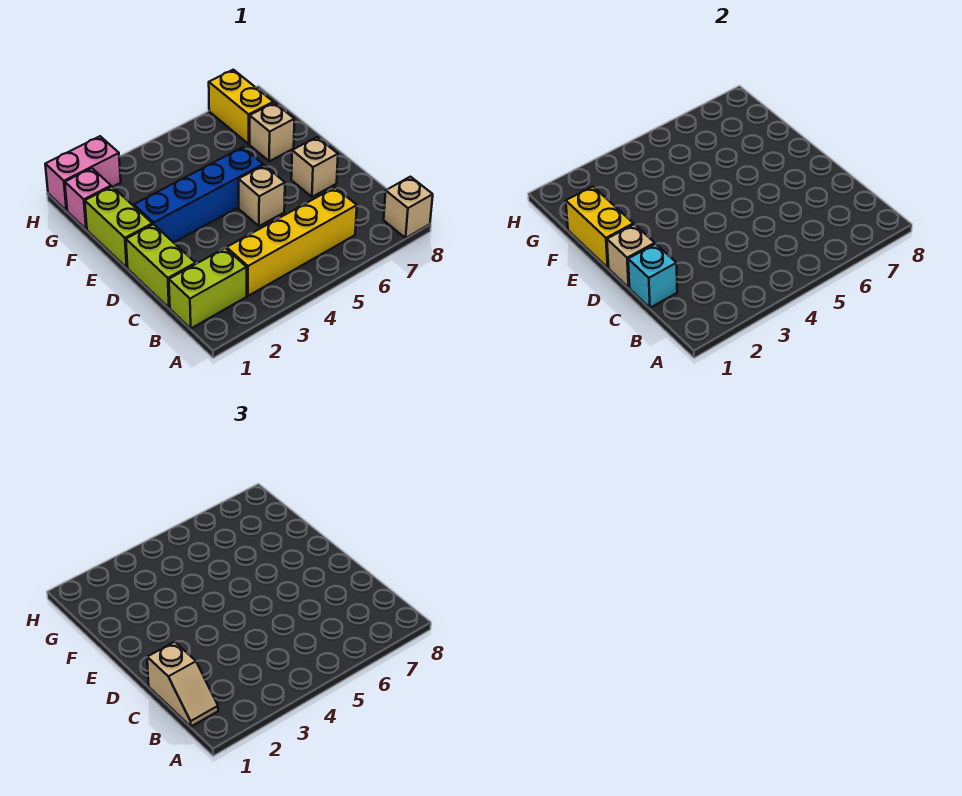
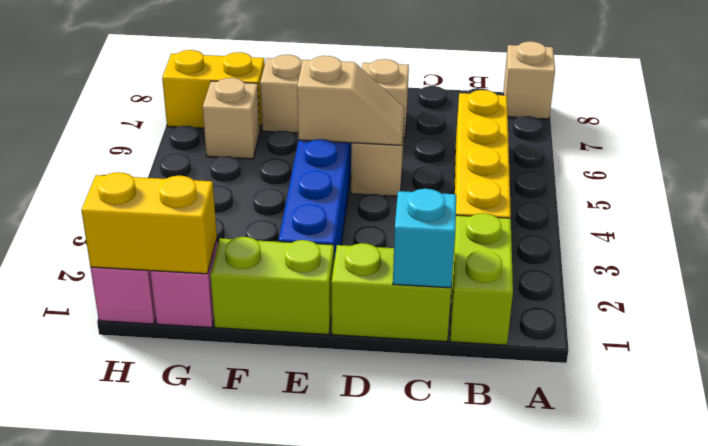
tan 1x2 slope [147,642,218,726] -> tan 1x2 slope moved to [297,56,405,145]
tan 1x1 brick [607,224,655,287] -> tan 1x1 brick moved to [203,78,260,159]
yellow 1x2 brick [566,187,633,268] -> yellow 1x2 brick moved to [81,172,217,274]

